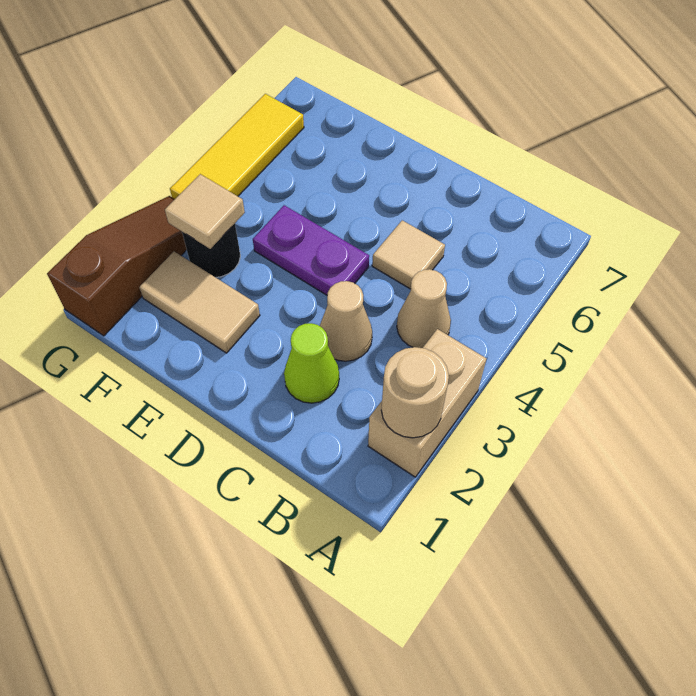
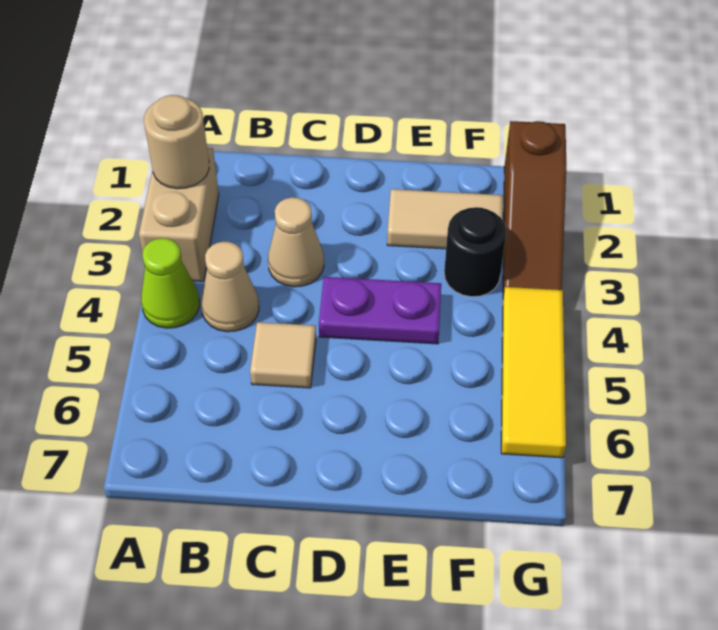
lime 1x1 cone [284,323,339,403] -> lime 1x1 cone moved to [141,238,199,328]
tan 1x1 tile [165,174,245,249] -> none

